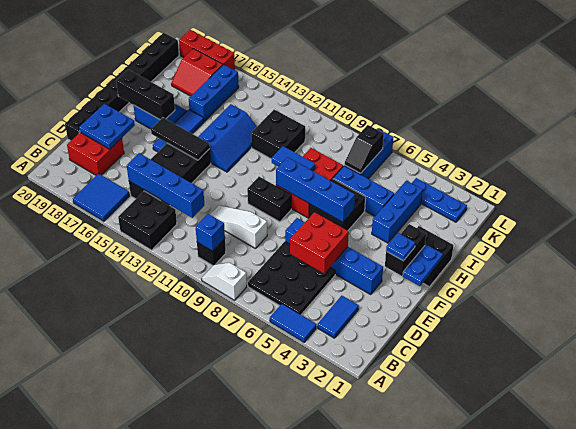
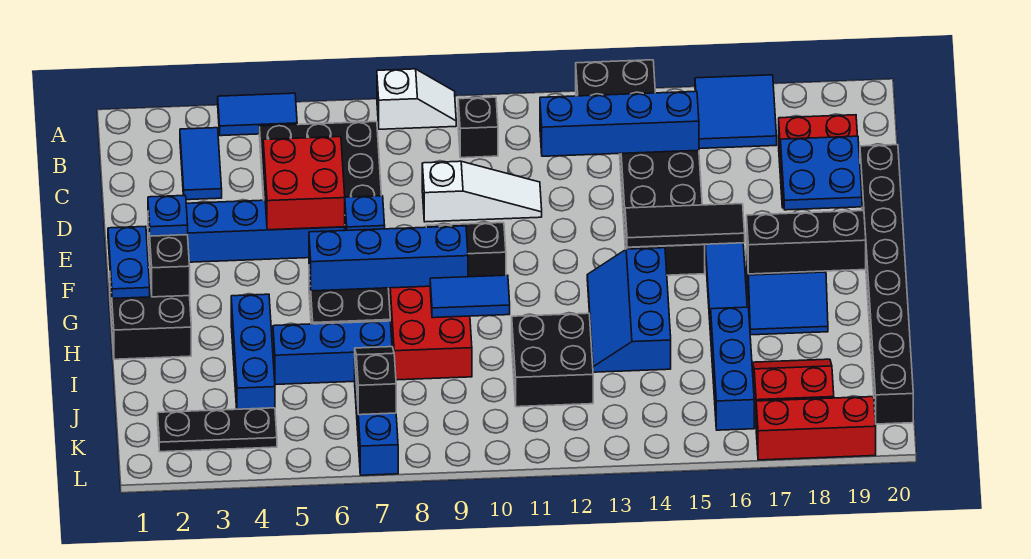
blue 1x1 brick [196,214,225,251] -> none
blue 1x3 plate [412,178,467,222] -> black 1x3 plate [158,408,277,452]

